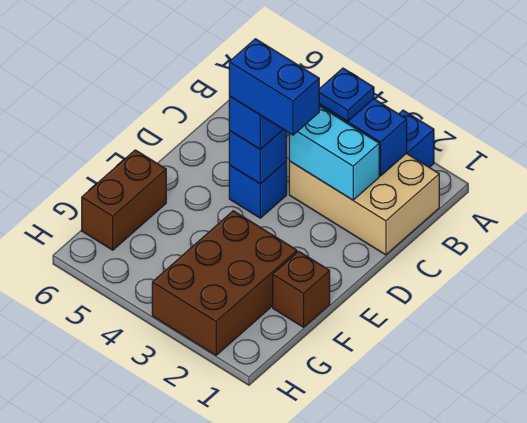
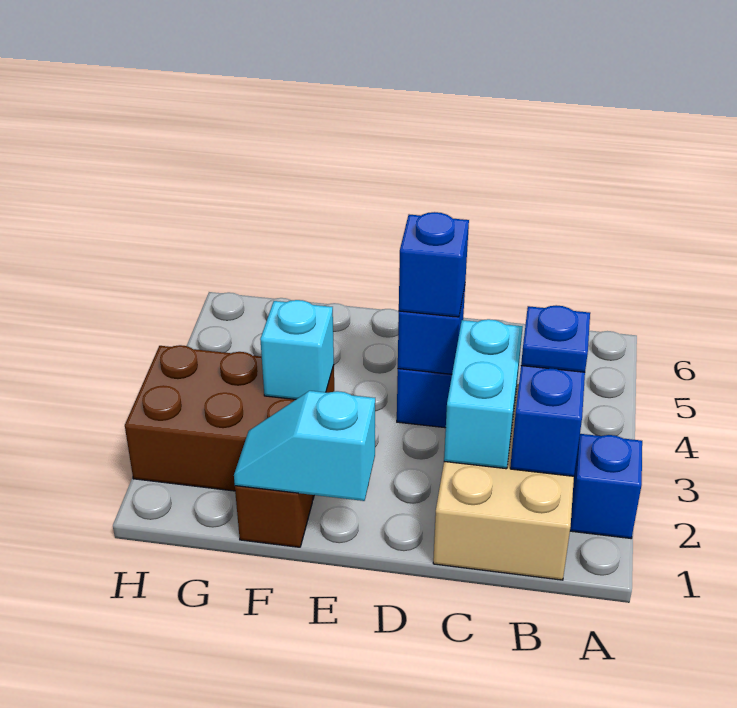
blue 1x2 brick [229,39,319,135] -> none
none -> cyan 1x2 slope [234,391,375,501]
none -> cyan 1x1 brick [260,300,334,399]
brown 1x2 brick [82,150,166,250] -> none

